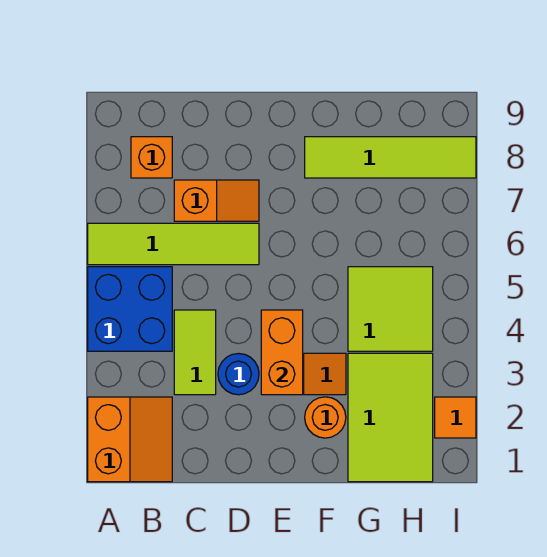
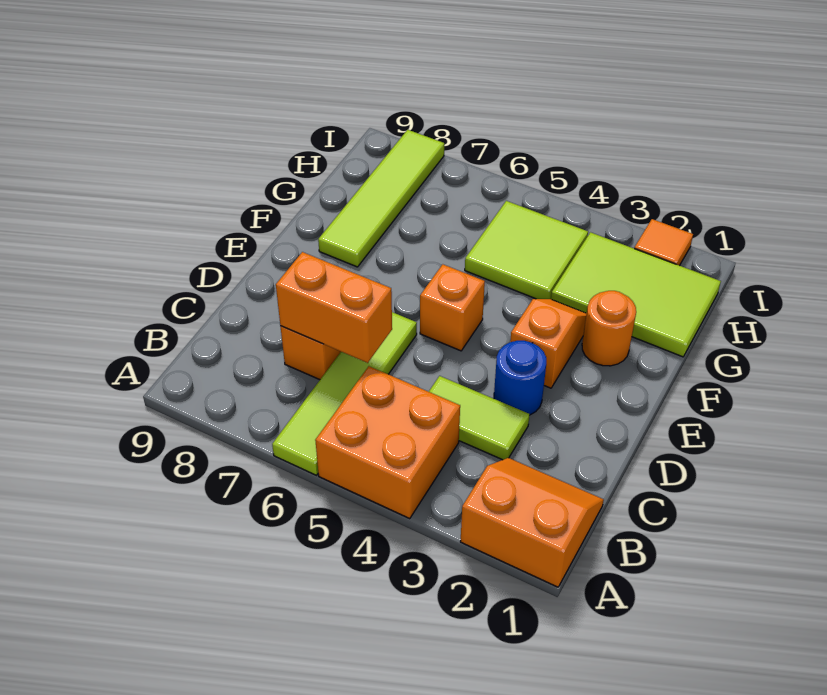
blue 2x2 brick [88,267,172,351] -> orange 2x2 brick [315,366,460,518]
orange 1x1 brick [131,137,172,178] -> orange 1x1 brick moved to [420,264,485,351]
orange 1x2 brick [261,310,303,395] -> orange 1x2 brick moved to [276,252,392,363]

